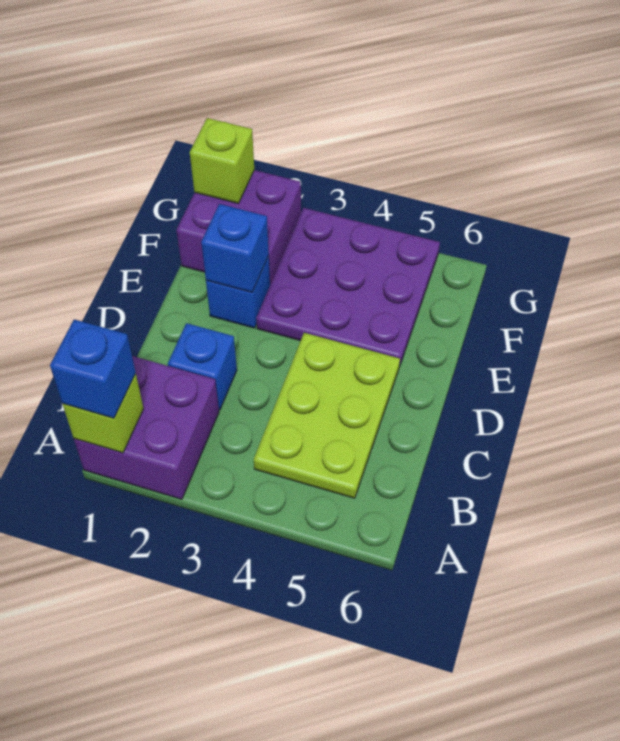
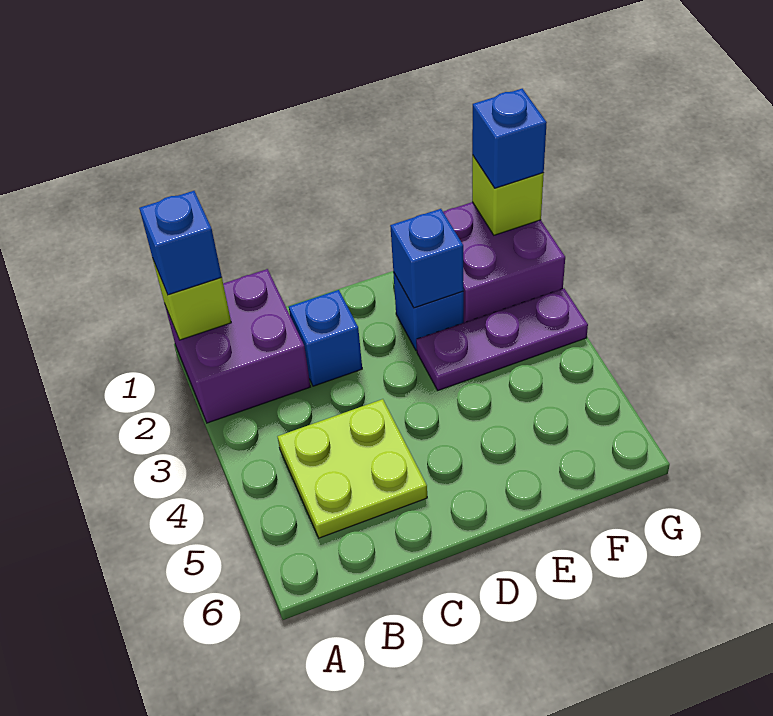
lime 2x3 plate [254,333,400,498] -> lime 2x2 plate [277,399,427,538]
purple 3x3 plate [256,208,440,367] -> purple 1x3 plate [416,288,588,390]
none -> blue 1x1 brick [472,89,547,188]

